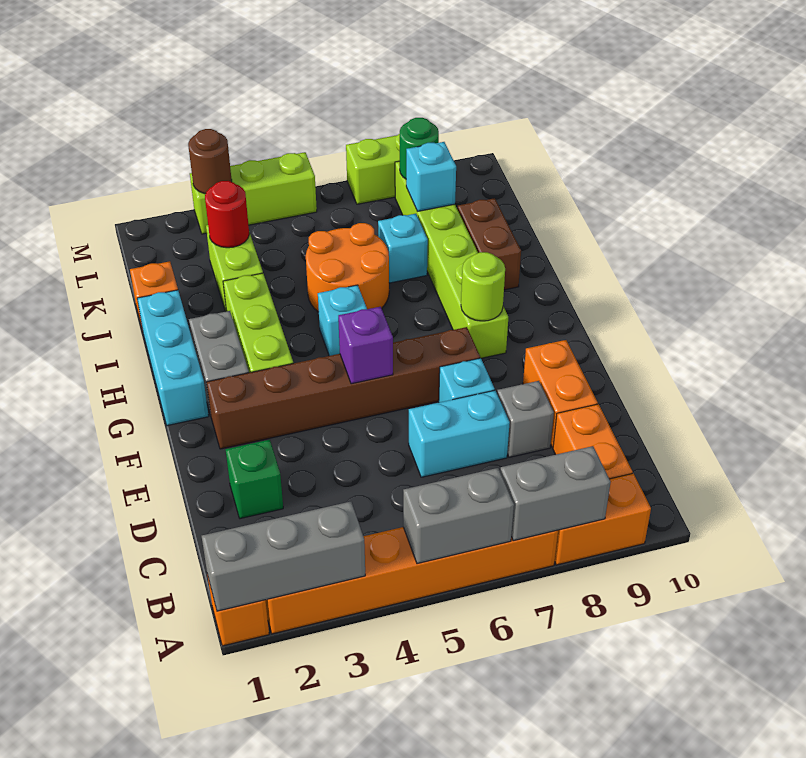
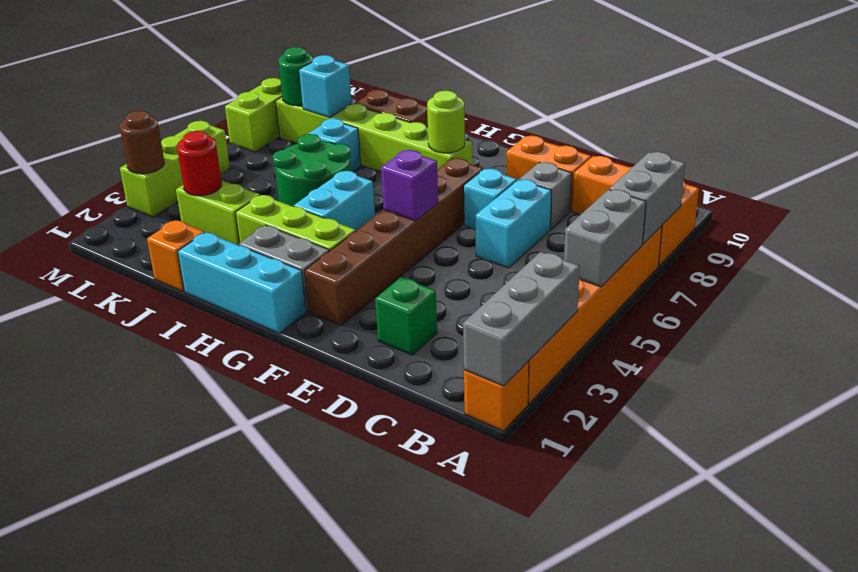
cyan 1x1 brick [318,285,367,356] -> cyan 1x2 brick [294,171,375,231]
orange 2x2 round brick [306,223,389,312] -> green 2x2 round brick [273,134,351,207]

